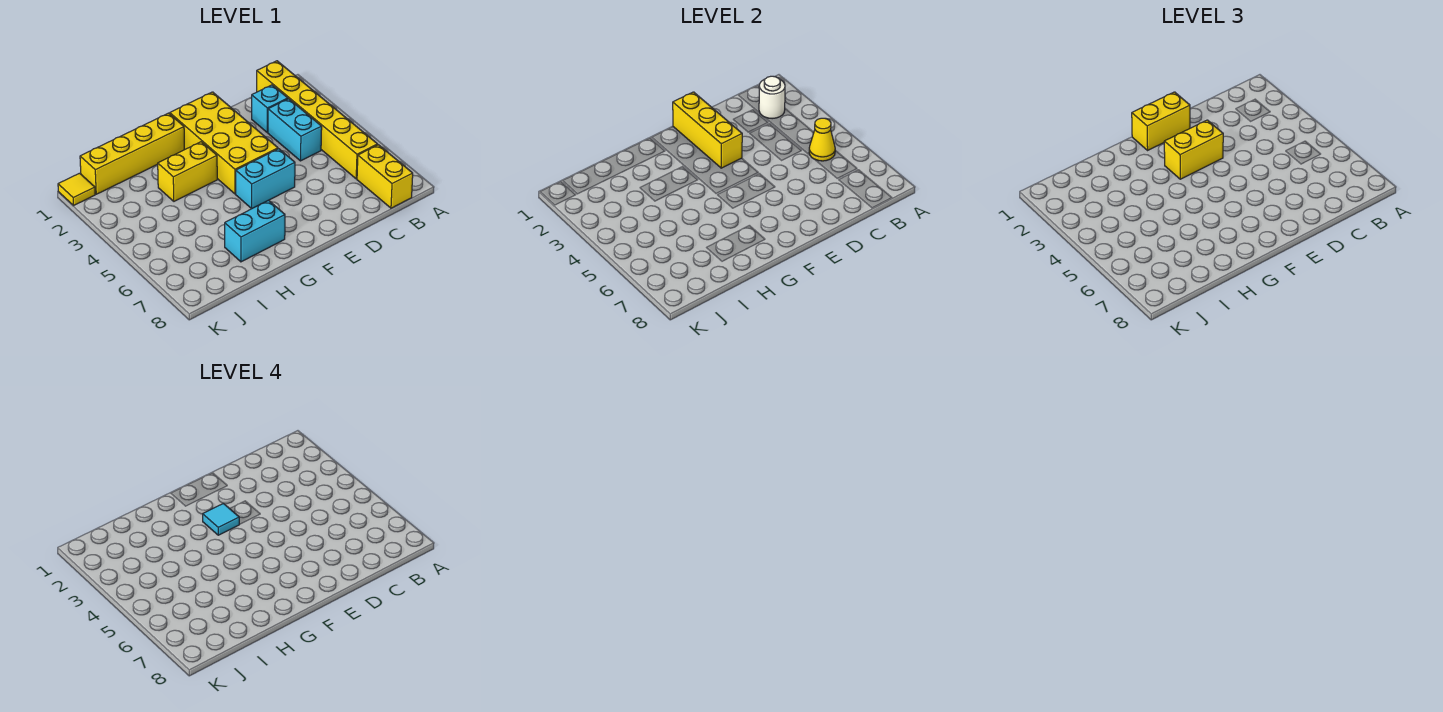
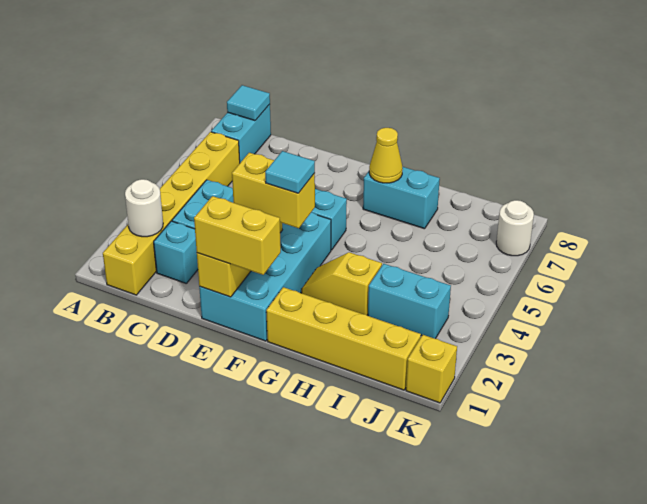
yellow 1x1 cone [809,118,835,161] -> yellow 1x1 cone moved to [369,128,403,183]
yellow 1x2 brick [357,145,413,208] -> cyan 1x2 brick [211,104,271,163]
none -> cyan 1x1 tile [227,85,270,121]
yellow 2x4 brick [170,92,278,194] -> cyan 2x4 brick [199,212,331,341]
yellow 1x2 brick [158,142,217,201] -> yellow 1x2 slope [301,252,382,315]
none -> cyan 1x2 brick [368,264,451,339]
yellow 1x1 tile [58,173,95,205] -> yellow 1x1 brick [406,335,457,403]
none -> white 1x1 round brick [496,200,534,256]

